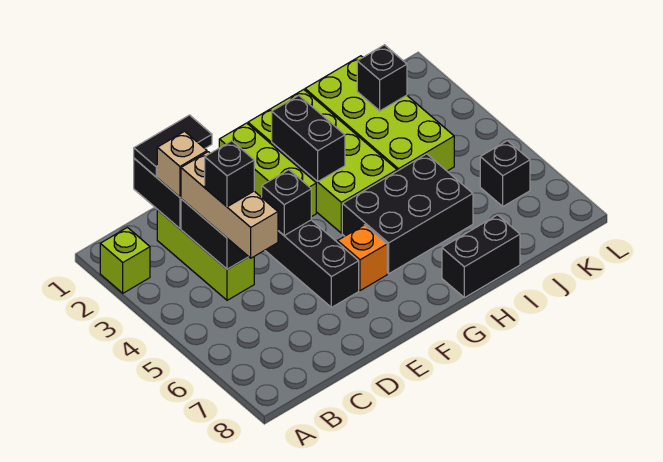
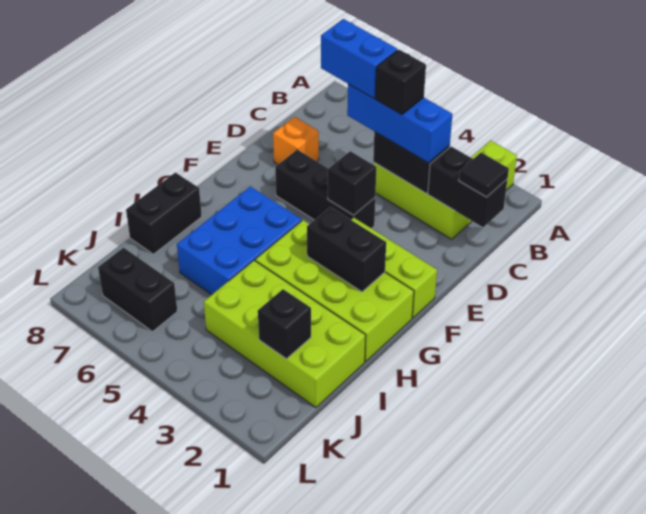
black 1x2 tile [134,115,212,177] -> black 1x1 tile [459,153,509,197]
tan 1x1 brick [157,131,207,197] -> none
tan 1x3 brick [181,152,278,258] -> blue 1x3 brick [347,84,452,163]
none -> blue 1x2 brick [321,19,397,98]
orange 1x1 brick [338,225,387,291] -> orange 1x1 brick moved to [273,117,319,164]
black 2x3 brick [342,154,473,274] -> blue 2x3 brick [177,186,302,295]
black 1x1 brick [480,141,530,206] -> black 1x2 brick [98,248,177,332]

